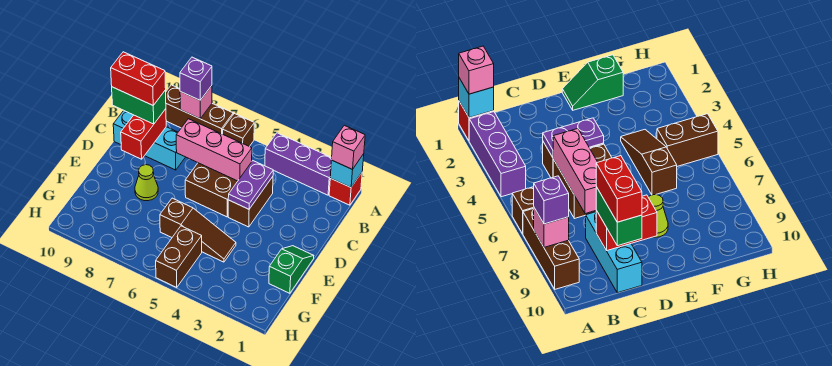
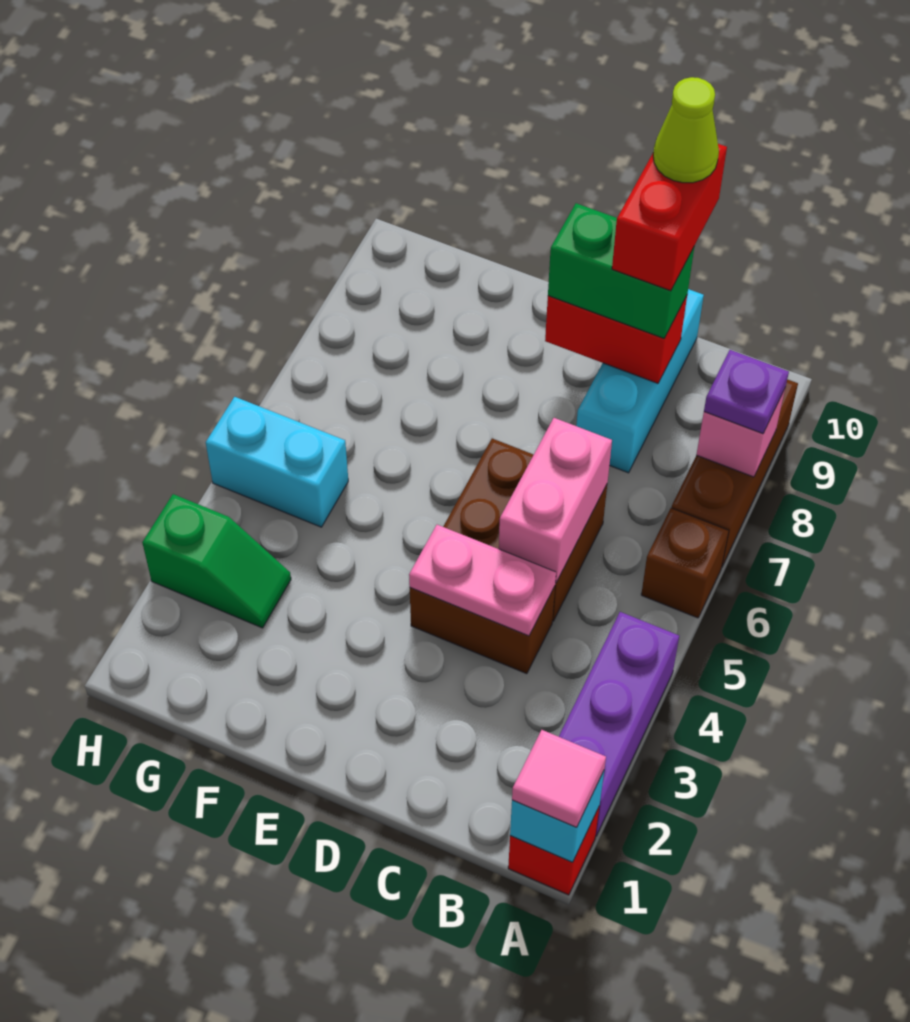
pink 1x1 brick [332,125,365,169] -> pink 1x1 tile [512,730,606,827]
purple 1x1 brick [180,57,212,100] -> purple 1x1 plate [704,350,789,434]
purple 1x2 plate [228,161,273,209] -> pink 1x2 plate [409,525,556,636]
pink 1x3 brick [176,119,252,181] -> pink 1x2 brick [499,418,612,582]
green 1x2 brick [112,87,166,124] -> green 1x2 brick turned to [548,203,694,338]
green 1x2 slope [269,246,314,293] -> green 1x2 slope moved to [142,494,291,628]
lime 1x1 cone [135,165,158,201] -> lime 1x1 cone moved to [653,77,719,183]
brown 1x3 slope [160,198,236,262] -> none
brown 1x2 brick [156,226,202,287] -> cyan 1x2 brick [206,397,348,527]

